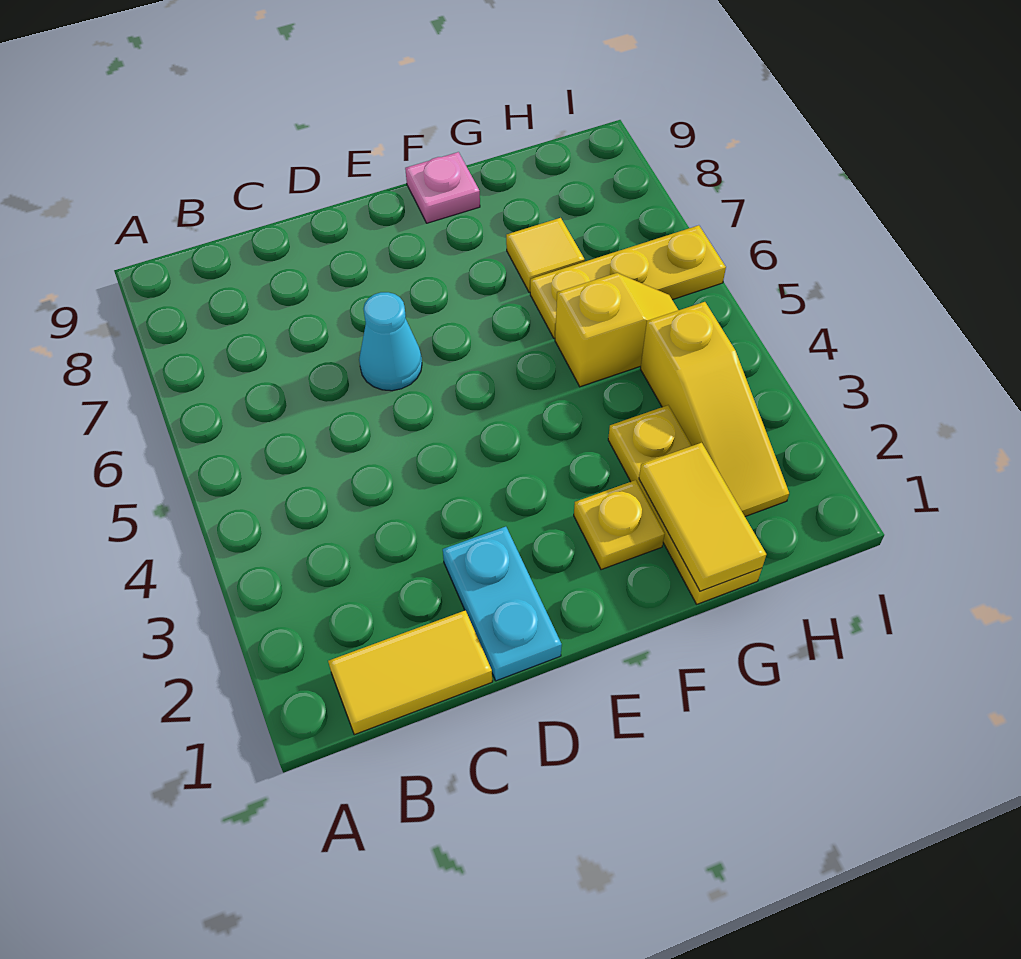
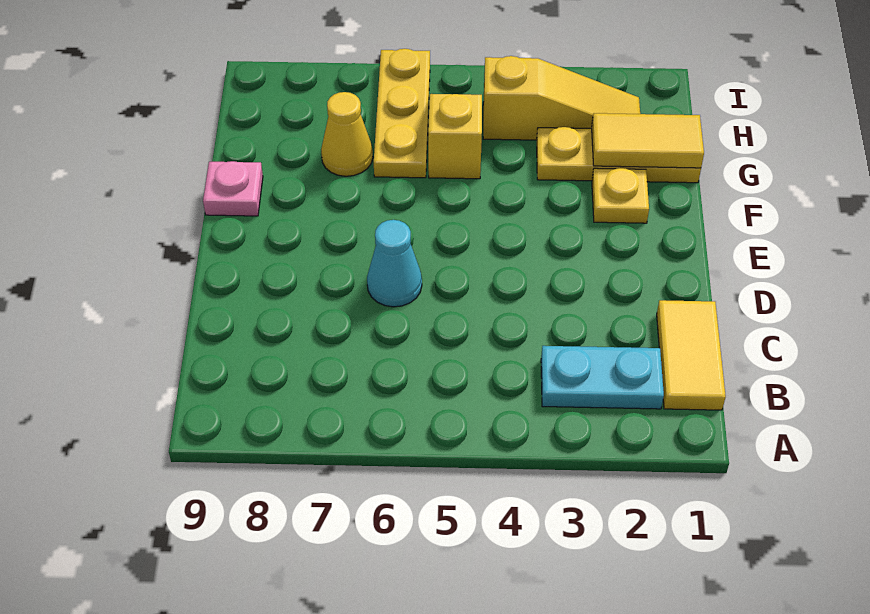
cyan 1x2 plate [443,527,562,681] -> cyan 1x2 plate moved to [541,346,664,409]
yellow 1x1 tile [506,218,585,292] -> yellow 1x1 cone [321,92,373,176]

